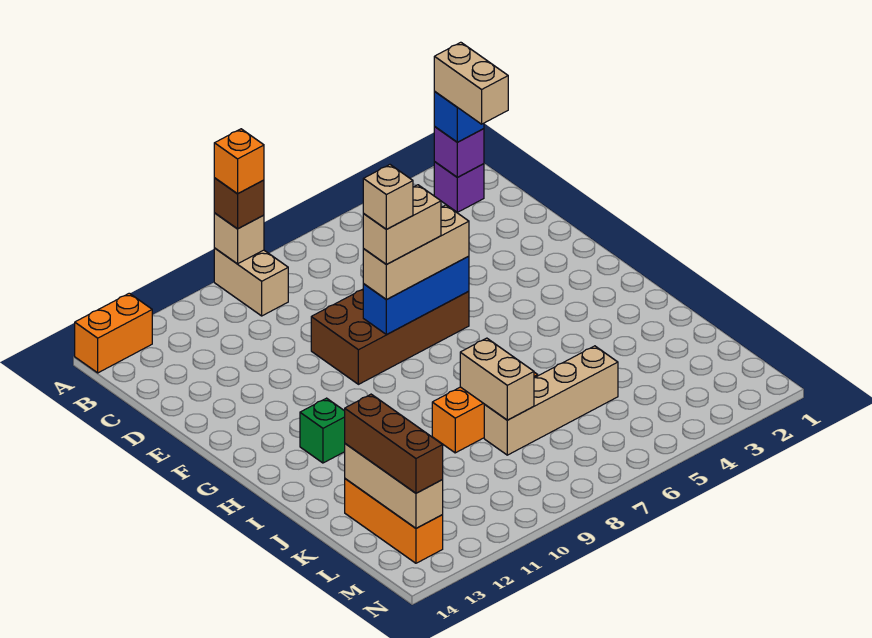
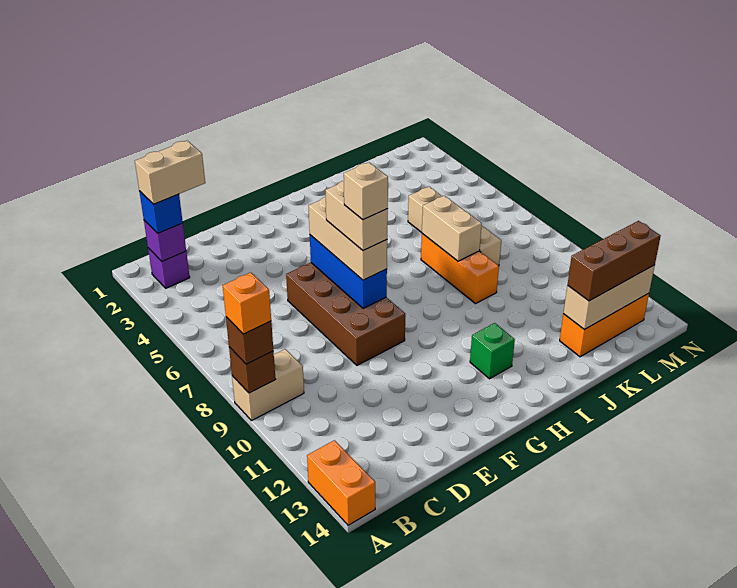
tan 1x1 brick [214,213,264,264] -> brown 1x1 brick [229,347,275,393]
tan 1x2 brick [460,338,534,420] -> tan 1x2 brick turned to [422,196,482,261]

